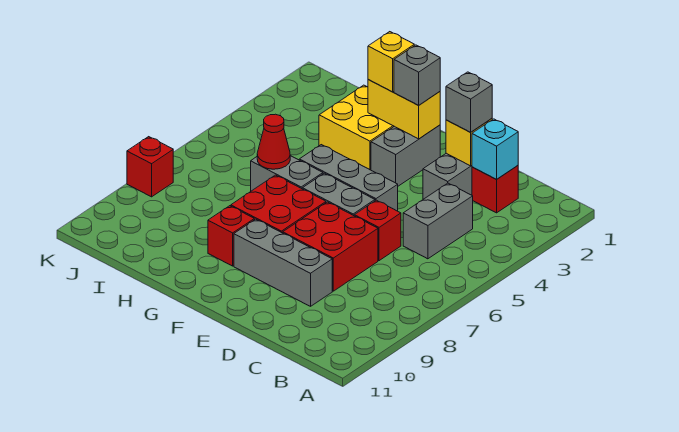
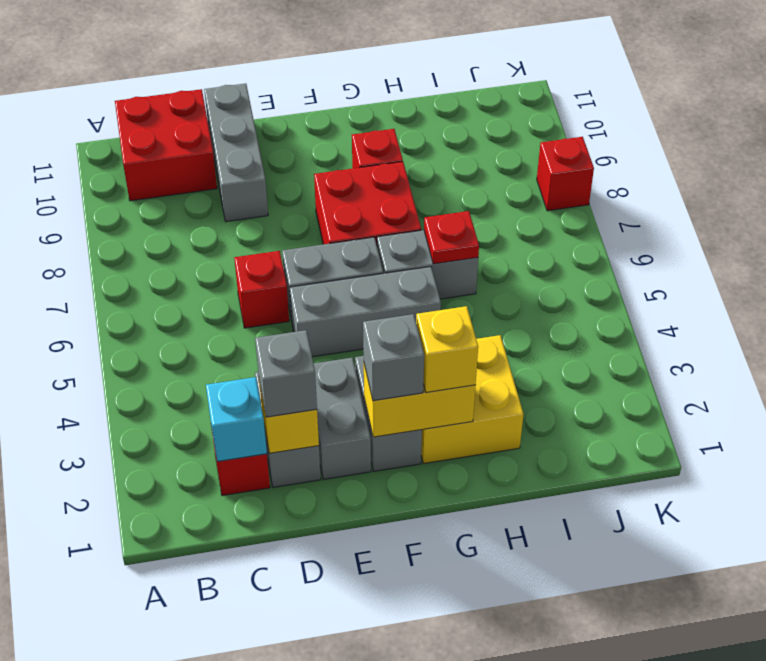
grey 1x2 brick [403,183,473,259] -> grey 1x2 brick moved to [314,358,371,479]
red 2x2 brick [283,202,378,291] -> red 2x2 brick moved to [115,89,217,201]
grey 1x3 brick [234,219,332,306] -> grey 1x3 brick turned to [204,84,268,222]
red 1x1 cone [257,114,290,169] -> red 1x1 plate [424,211,479,264]

